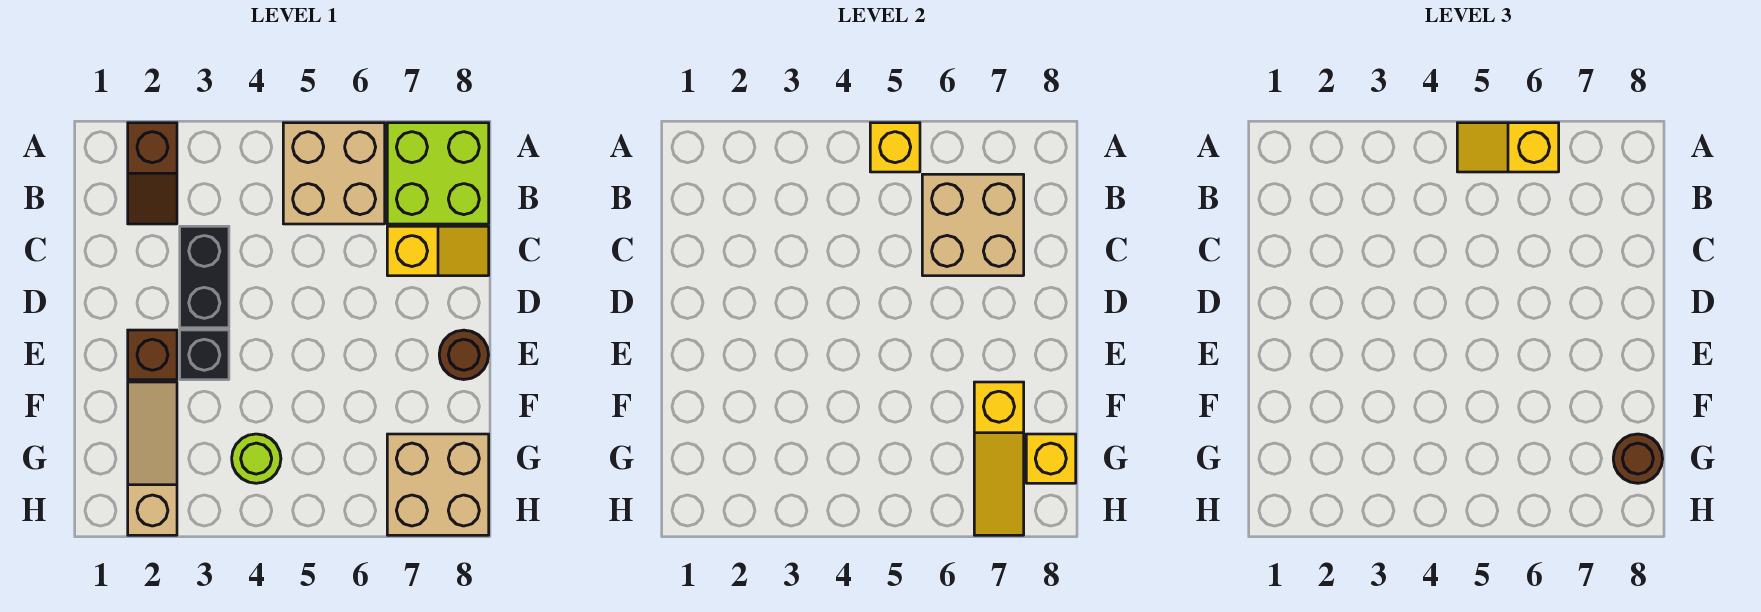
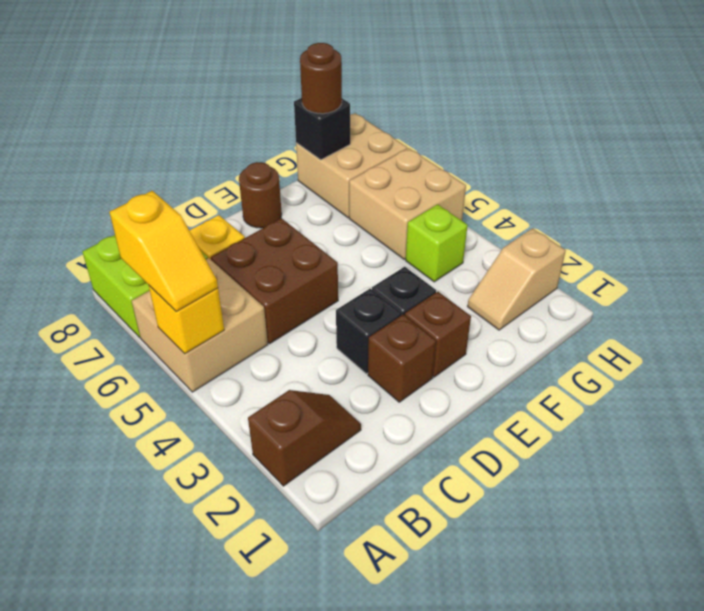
tan 2x2 brick [922,174,1024,276] -> tan 2x2 brick moved to [349,148,466,259]
black 1x2 brick [180,226,229,328] -> black 1x1 brick [336,288,402,374]
none -> brown 2x2 brick [211,218,338,344]
none -> brown 1x1 brick [368,315,436,402]
tan 1x3 slope [128,382,177,535] -> tan 1x2 slope [467,229,566,330]
yellow 1x3 slope [974,382,1024,535] -> none
lime 1x1 round brick [232,434,281,483] -> lime 1x1 brick [406,204,468,282]
yellow 1x1 brick [1026,434,1076,483] -> black 1x1 brick [294,98,350,160]

